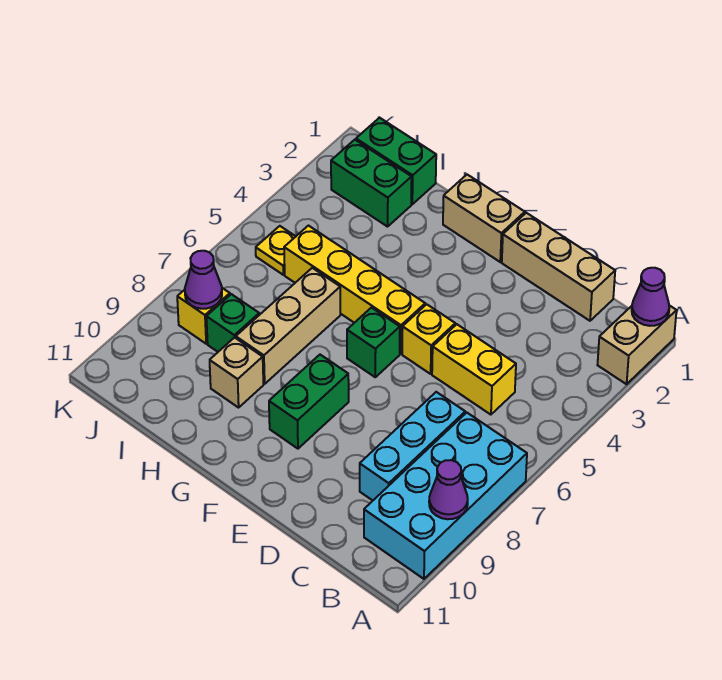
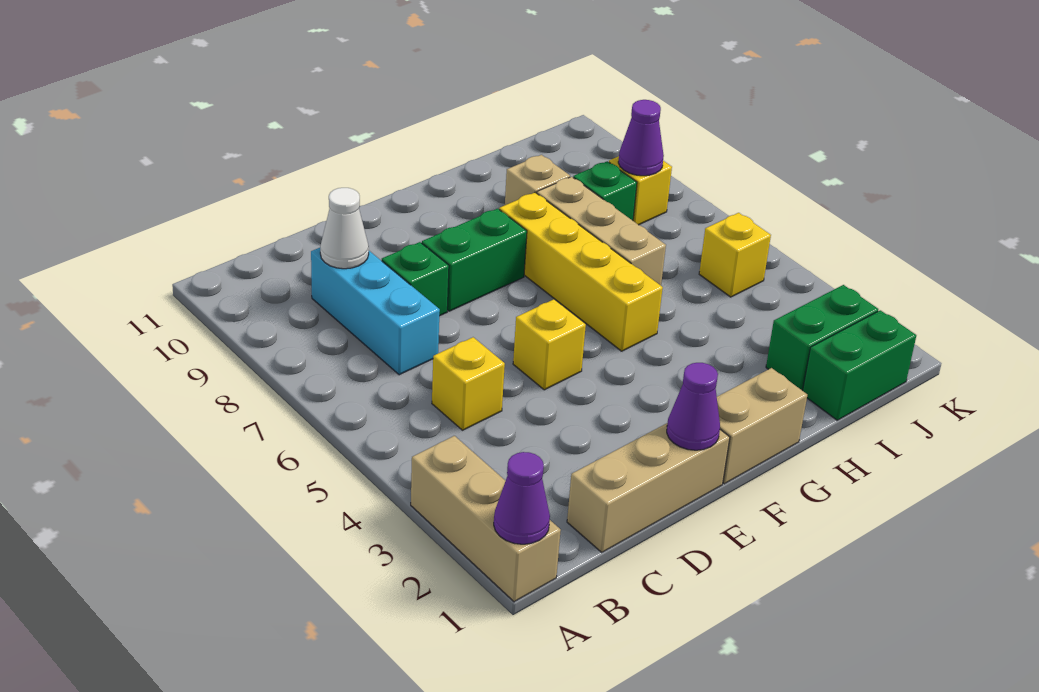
tan 1x2 brick [598,305,677,384] -> tan 1x3 brick [411,436,561,602]
cyan 2x4 brick [364,413,527,579] -> none
purple 1x1 cone [429,460,468,519] -> purple 1x1 cone moved to [667,363,720,450]
yellow 1x2 brick [432,324,516,415] -> yellow 1x1 brick [432,337,505,430]
none -> white 1x1 cone [320,188,369,269]
yellow 1x4 brick [284,226,425,354] -> yellow 1x4 brick turned to [499,193,663,351]
green 1x1 brick [347,308,400,377] -> green 1x1 brick moved to [382,242,449,316]
green 1x2 brick [269,355,349,449] -> green 1x2 brick turned to [422,209,527,311]
yellow 1x1 plate [256,226,296,275] -> yellow 1x1 brick [699,213,771,297]

